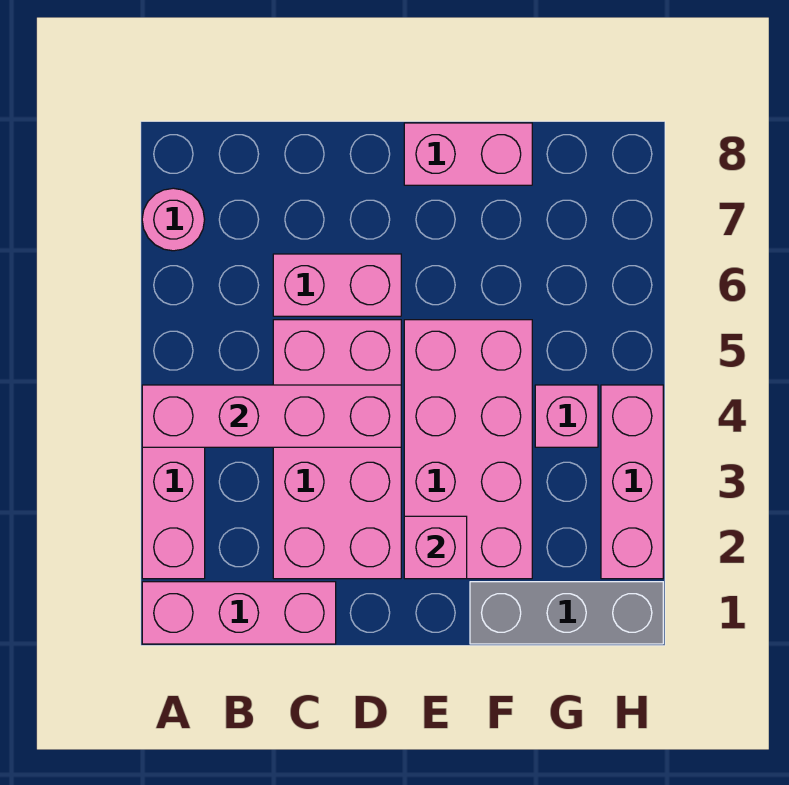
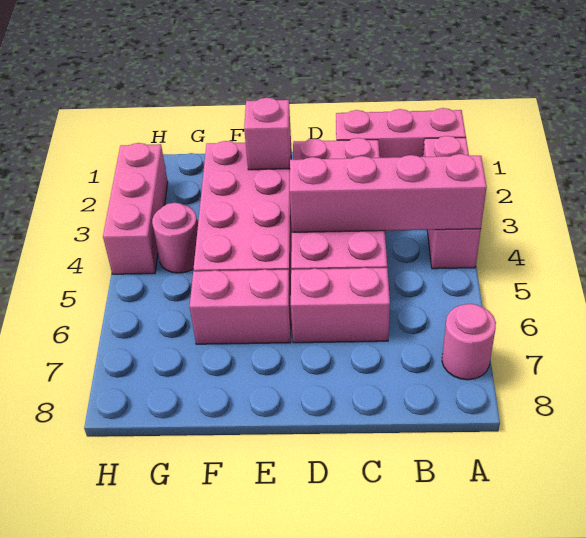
pink 1x2 brick [404,123,532,185] -> pink 1x2 brick moved to [190,269,291,344]
grey 1x3 brick [470,582,663,644] -> none
pink 1x1 brick [535,385,598,447] -> pink 1x1 round brick [152,203,198,273]

